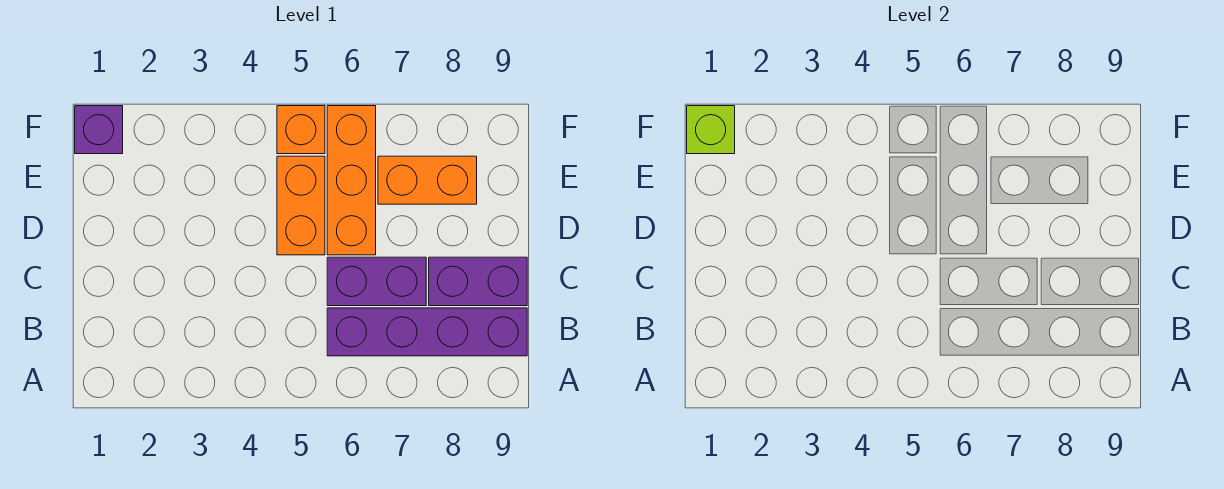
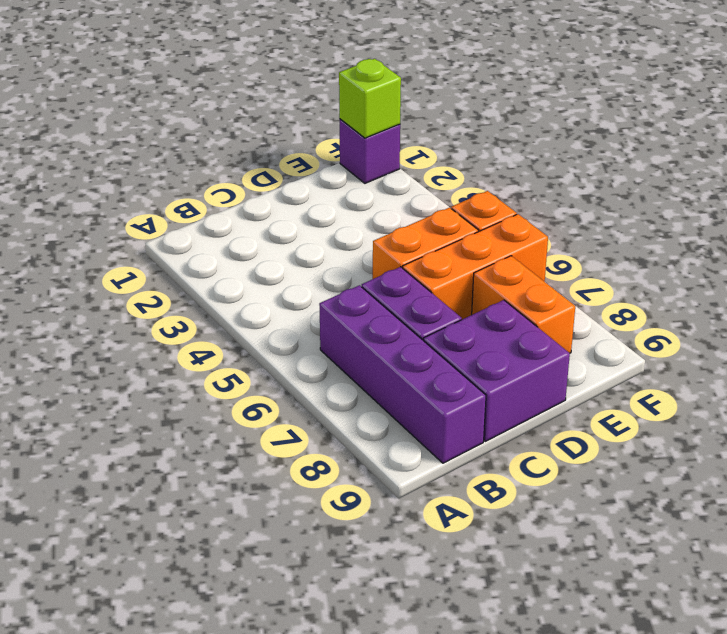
purple 1x2 brick [429,257,527,306] -> purple 2x2 brick [423,300,570,441]

